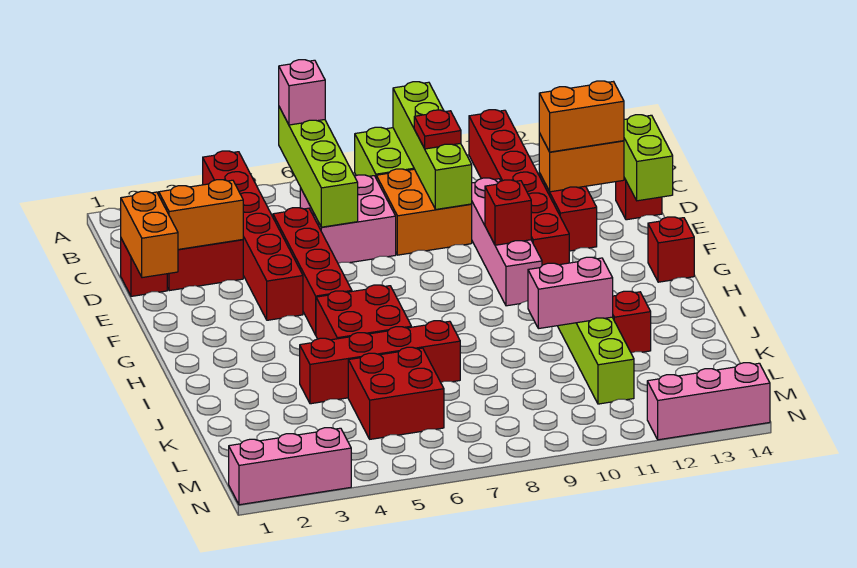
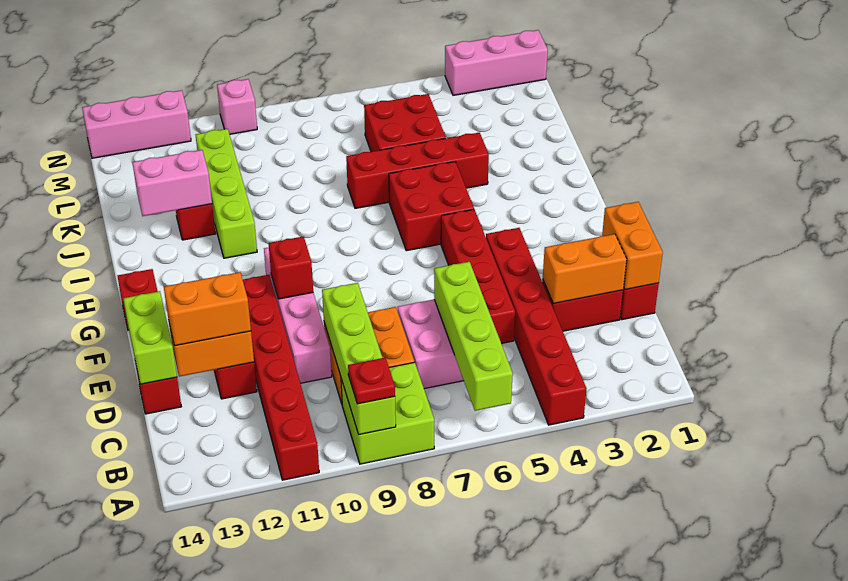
pink 1x1 brick [279,60,325,125] -> pink 1x1 brick moved to [217,79,257,134]
red 1x1 plate [414,110,461,149] -> red 1x1 plate moved to [348,358,395,404]
pink 1x2 brick [528,257,613,329] -> pink 1x2 brick moved to [132,150,212,216]

